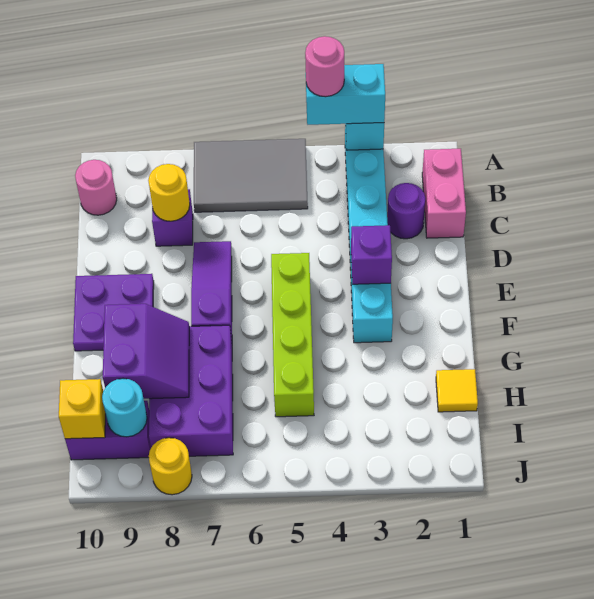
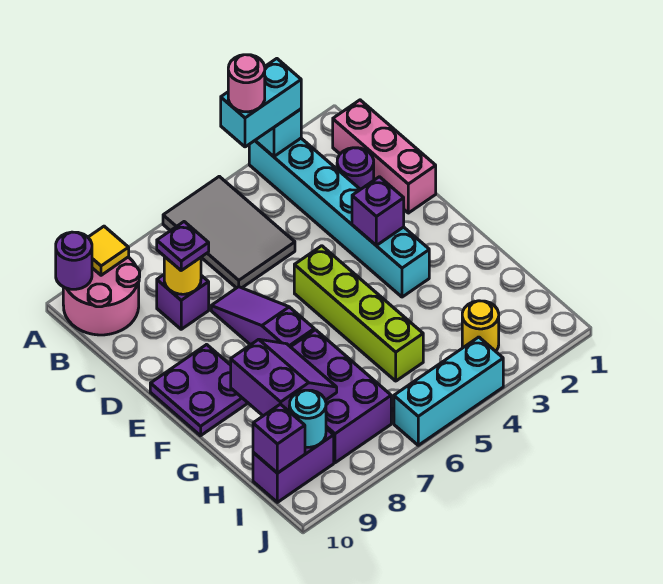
grey 2x3 tile [194,139,308,212] -> grey 2x3 tile turned to [163,176,295,288]
none -> purple 1x1 round brick [56,232,92,289]
pink 1x2 brick [422,149,466,238] -> pink 1x3 brick [333,100,436,213]
pink 1x1 round brick [75,160,117,215] -> pink 2x2 round brick [63,257,140,335]
none -> purple 1x1 plate [157,222,209,270]
yellow 1x1 tile [436,369,478,412] -> yellow 1x1 tile moved to [88,226,129,275]
yellow 1x1 brick [59,379,105,439] -> purple 1x1 brick [253,404,305,473]
none -> cyan 1x3 brick [394,337,503,445]
yellow 1x1 round brick [149,438,192,495] -> yellow 1x1 round brick moved to [462,301,499,351]

